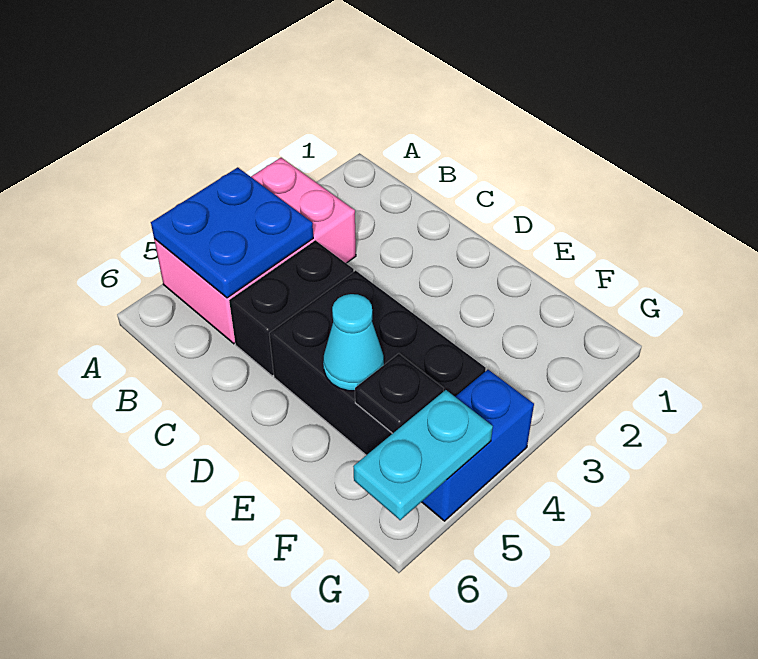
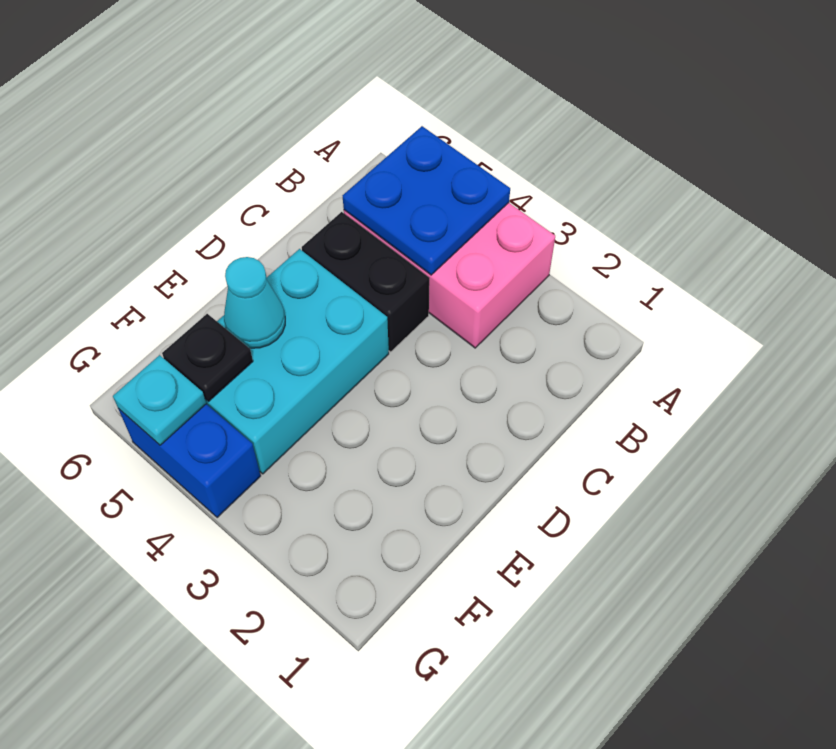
black 2x3 brick [269,270,486,455] -> cyan 2x3 brick [205,249,389,474]
cyan 1x2 plate [353,390,493,520] -> cyan 1x1 plate [113,355,206,445]

